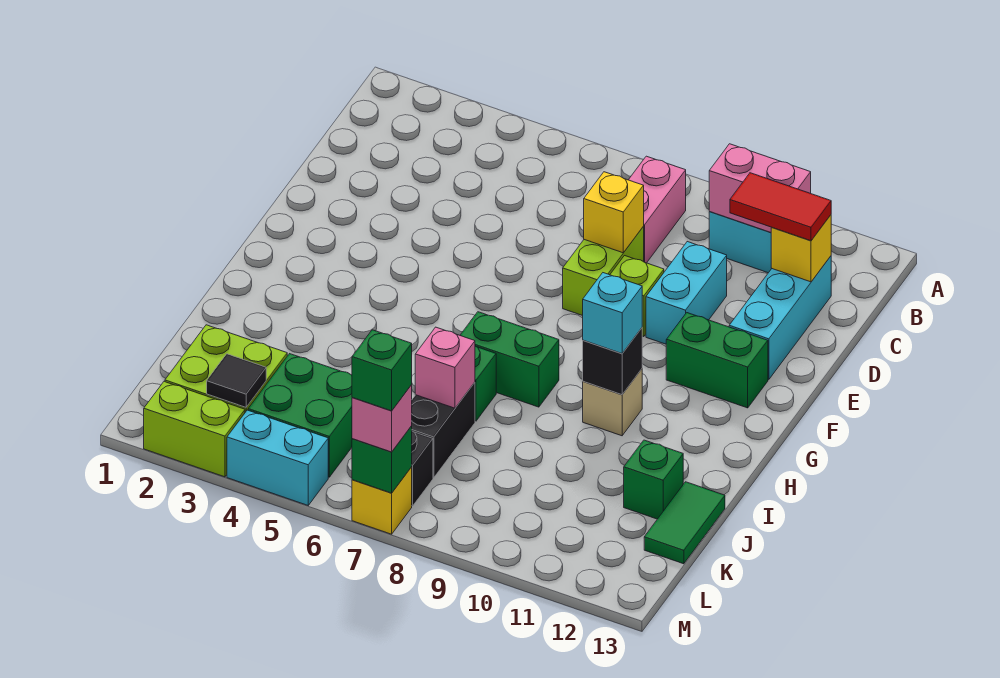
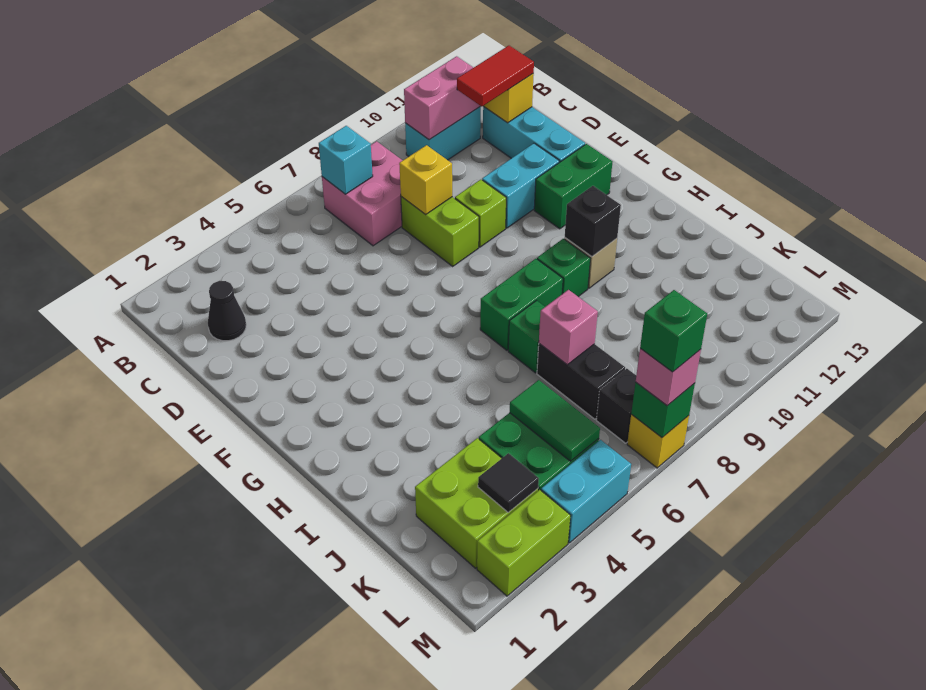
pink 1x2 brick [629,156,686,263] -> pink 2x2 brick [322,141,403,246]
none -> black 1x1 cone [208,281,246,341]
cyan 1x2 brick [646,242,727,344] -> cyan 1x2 brick turned to [482,143,559,228]
cyan 1x1 brick [583,273,642,353] -> cyan 1x1 brick moved to [319,126,373,194]
green 1x1 brick [624,440,683,519] -> green 1x1 brick moved to [537,239,591,297]
green 1x2 tile [644,482,725,564] -> green 1x2 tile moved to [510,380,600,461]

